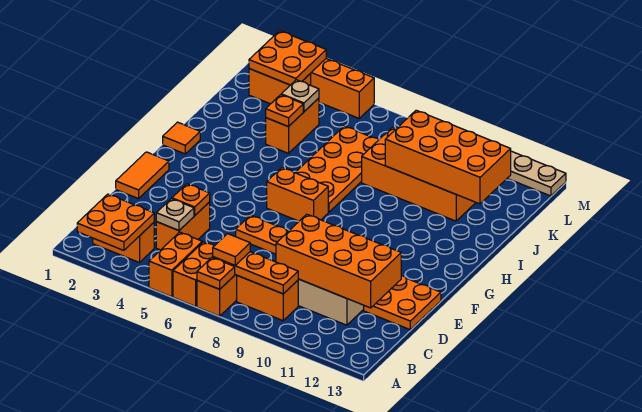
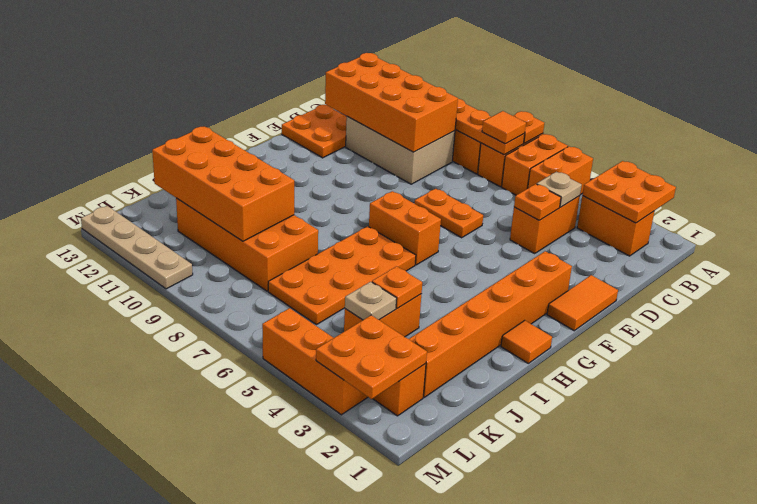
none -> orange 1x6 brick [409,251,572,397]

